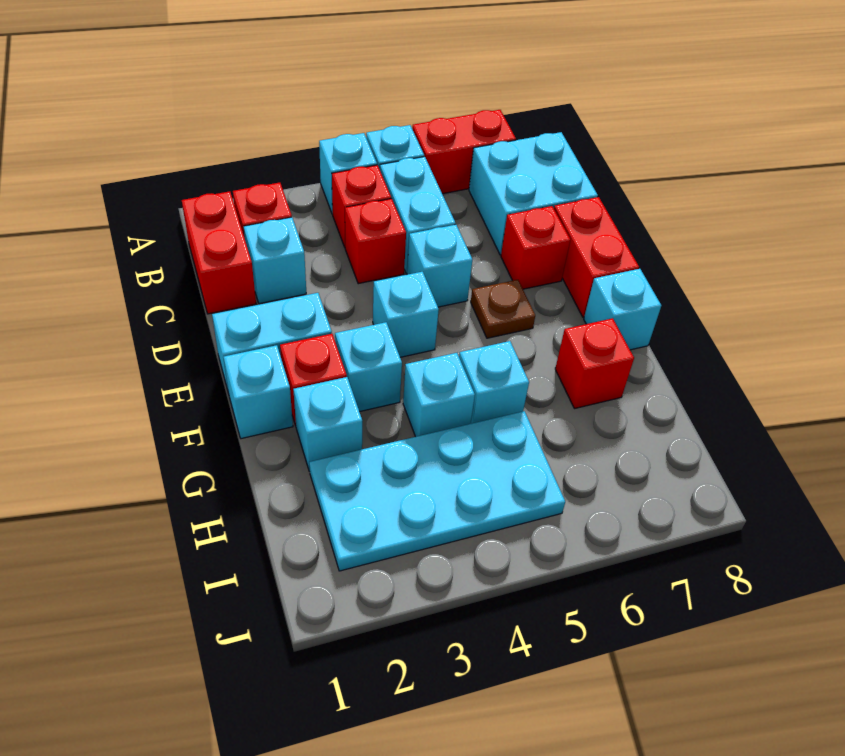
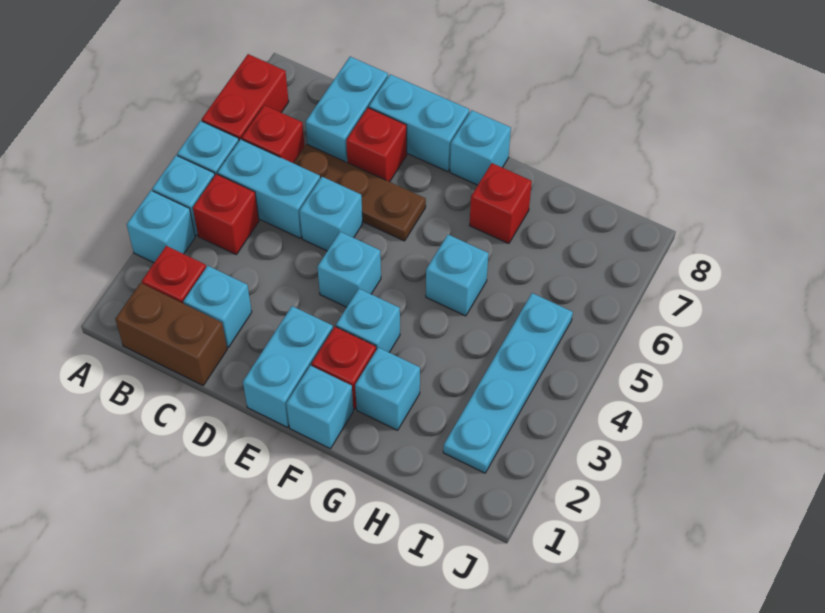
red 1x2 brick [182,191,256,314] -> brown 1x2 brick [115,283,227,385]
cyan 2x2 brick [469,132,598,255] -> cyan 1x2 brick [306,57,388,162]
red 1x1 brick [345,199,406,284] -> red 1x1 brick moved to [242,105,305,163]
red 1x2 brick [554,197,639,317] -> cyan 1x2 brick [369,74,469,172]
brown 1x1 plate [471,280,535,338] -> brown 1x3 plate [294,144,426,241]
cyan 1x1 brick [403,353,475,437] -> cyan 1x1 brick moved to [127,190,195,263]
cyan 2x4 plate [309,411,565,571] -> cyan 1x4 plate [443,293,573,473]

